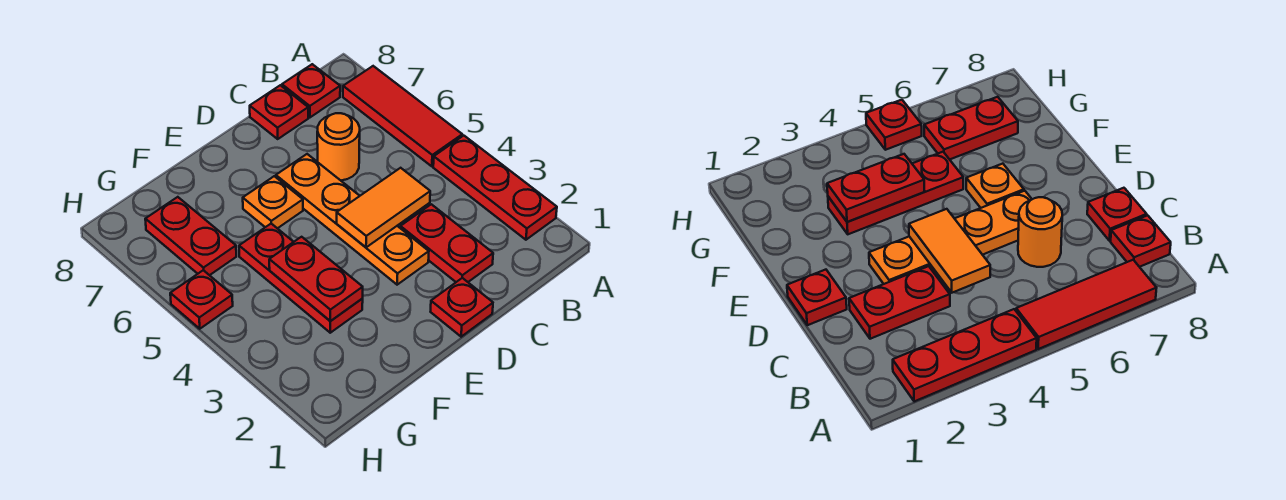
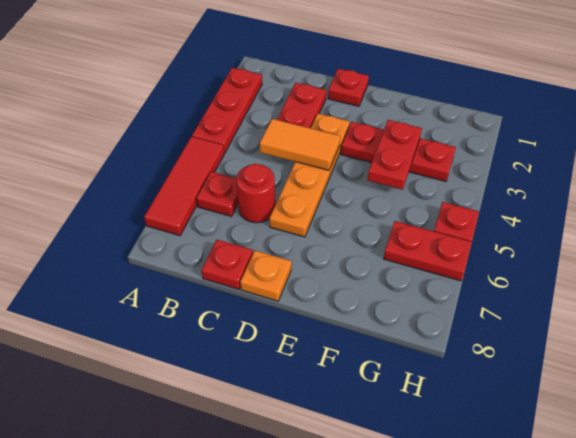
red 1x1 plate [282,64,340,117] -> red 1x1 plate moved to [196,172,238,217]
orange 1x1 round brick [317,113,360,180] -> red 1x1 round brick [236,164,275,223]
orange 1x1 plate [243,176,303,228] -> orange 1x1 plate moved to [240,251,292,301]
red 1x3 plate [239,224,363,333] -> red 1x3 plate turned to [341,122,456,181]
red 1x2 plate [145,197,236,275] -> red 1x2 plate turned to [384,221,472,281]

